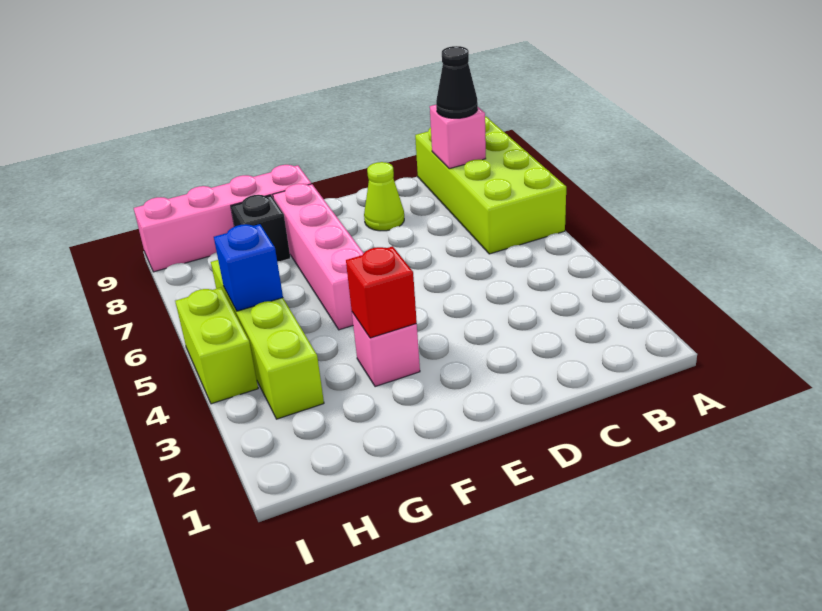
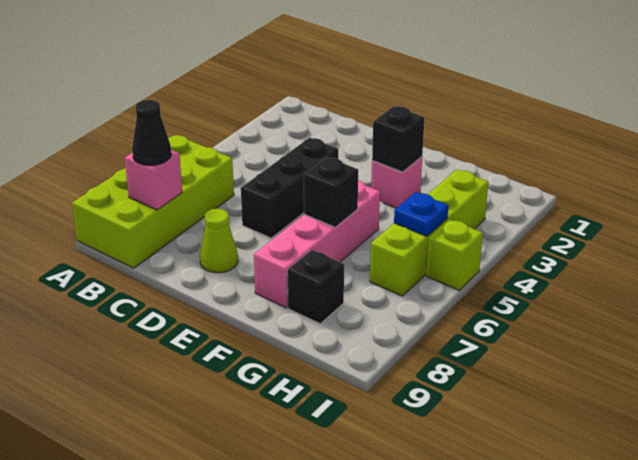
none -> black 1x3 brick [241,138,338,238]
red 1x1 brick [346,246,417,338] -> black 1x1 brick [372,106,424,172]
none -> black 1x1 brick [304,157,358,227]
pink 1x4 brick [134,165,311,272] -> none
blue 1x1 brick [214,224,283,311] -> blue 1x1 plate [394,192,448,236]
lime 1x2 brick [175,288,258,404] -> lime 1x1 brick [426,219,483,290]

